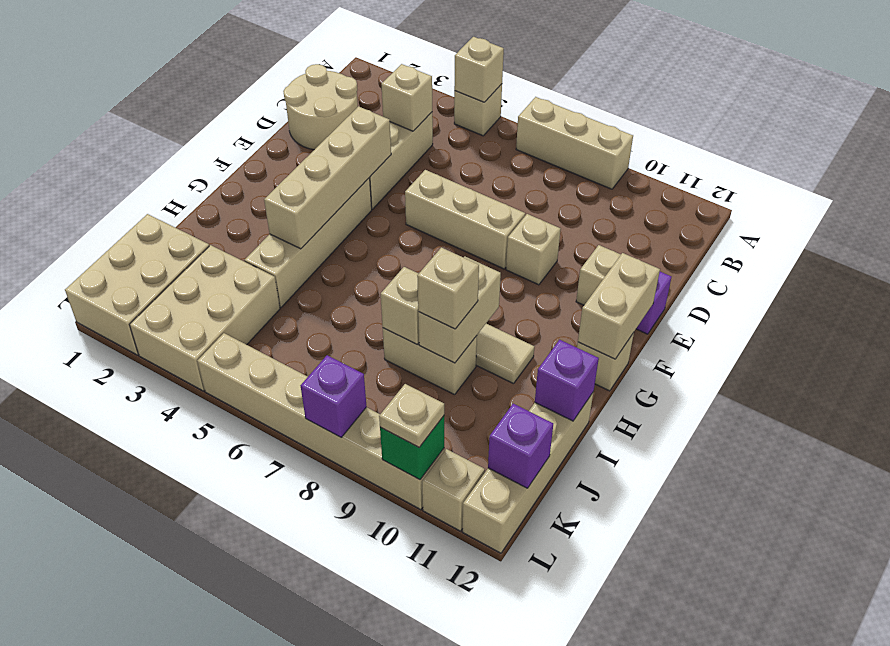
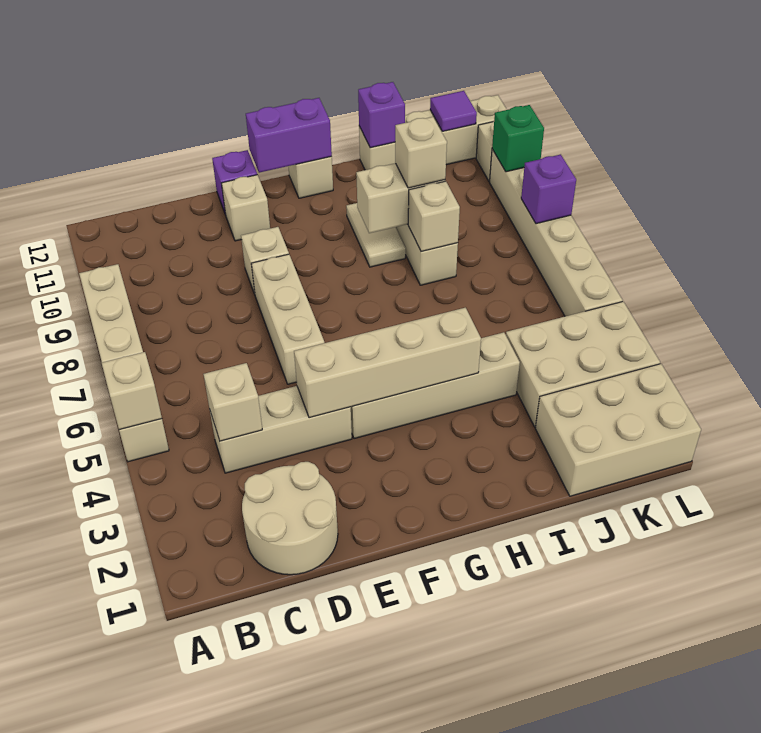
tan 1x2 brick [578,253,660,359] -> purple 1x2 brick [246,98,332,173]
purple 1x1 brick [488,404,553,488] -> purple 1x1 tile [430,91,477,131]
tan 1x1 plate [379,384,444,447] -> none

